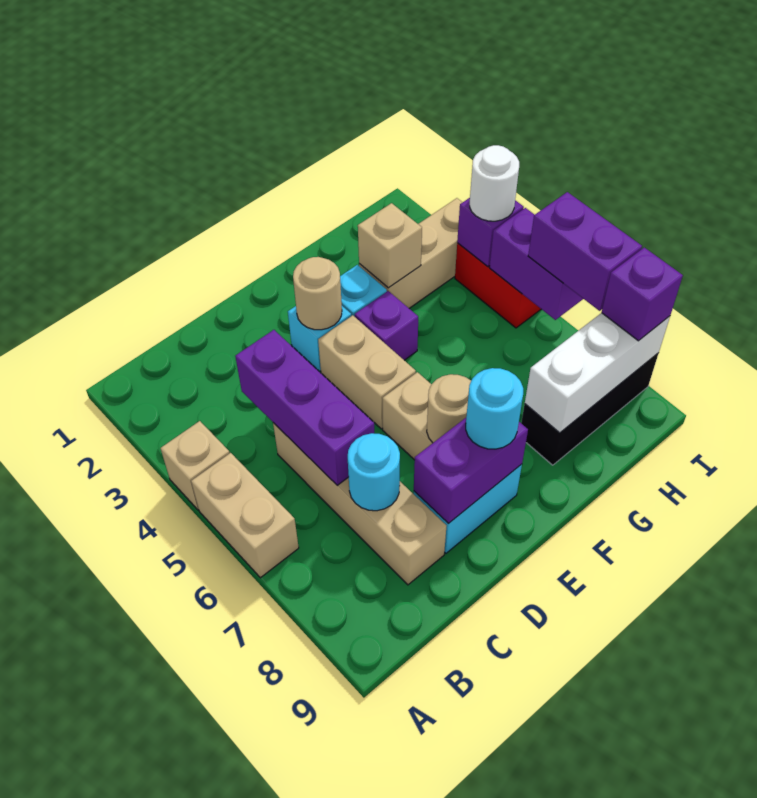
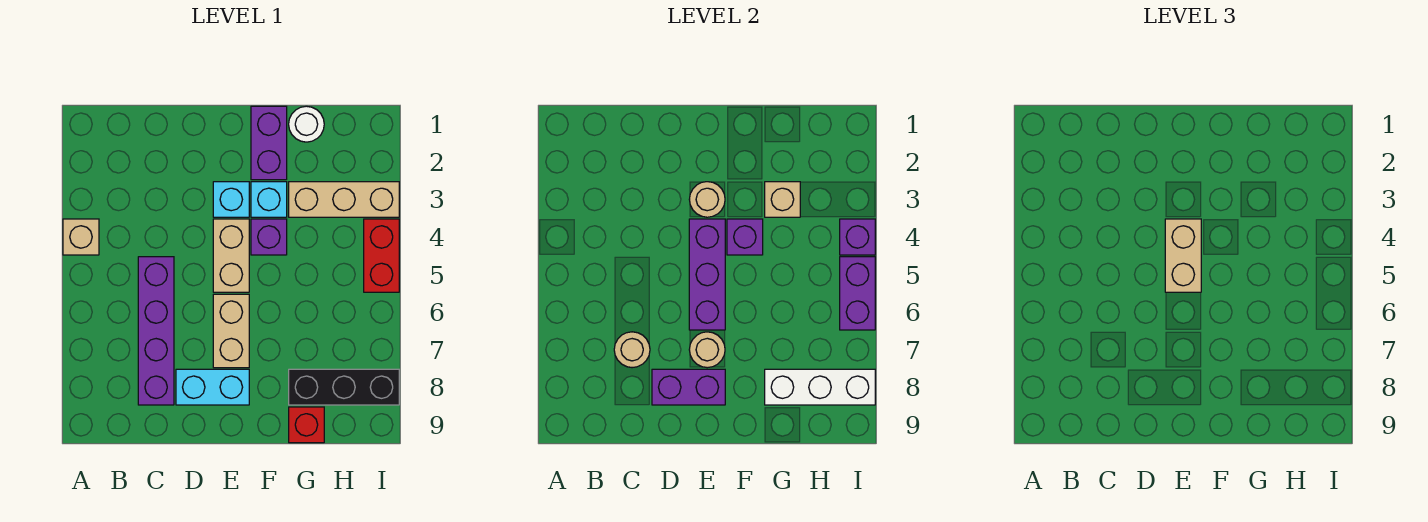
tan 1x2 brick [191,453,299,578] -> tan 1x2 brick moved to [1165,219,1201,292]
purple 1x3 brick [235,330,374,485] -> purple 1x3 brick moved to [689,219,725,330]
tan 1x4 brick [273,423,446,585] -> purple 1x4 brick [138,257,174,405]
cyan 1x1 round brick [348,433,400,511] -> tan 1x1 round brick [614,332,650,368]
cyan 1x1 round brick [466,368,523,449] -> none
none -> red 1x1 brick [289,407,324,443]
white 1x1 round brick [470,145,519,221] -> white 1x1 round brick moved to [289,106,324,142]
purple 1x2 brick [528,192,642,311] -> purple 1x2 brick moved to [251,106,287,180]
purple 1x1 brick [602,247,683,341] -> purple 1x1 brick moved to [727,219,763,255]

